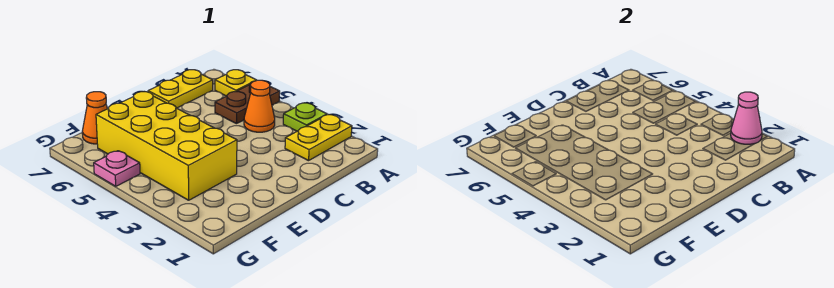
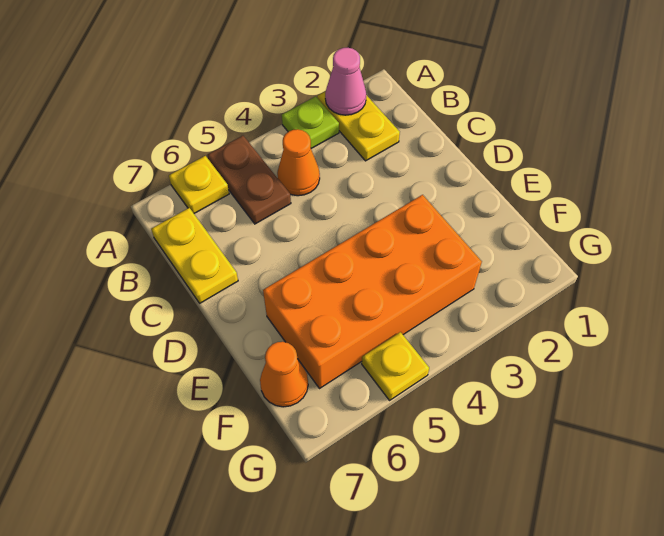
yellow 2x4 brick [96,92,237,200] -> orange 2x4 brick [263,195,482,389]
pink 1x1 plate [94,151,140,186] -> yellow 1x1 plate [362,332,429,400]

